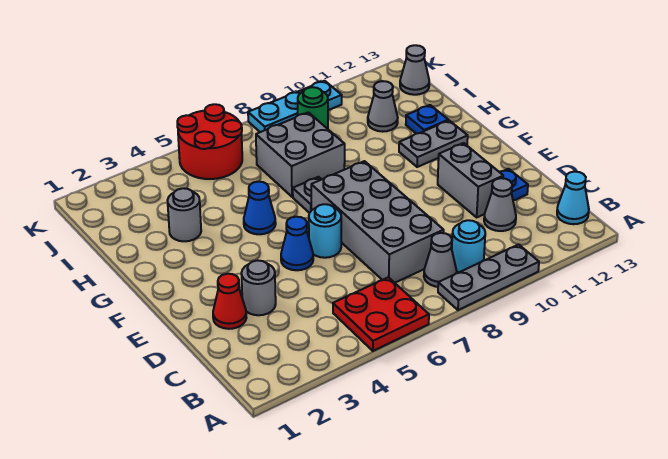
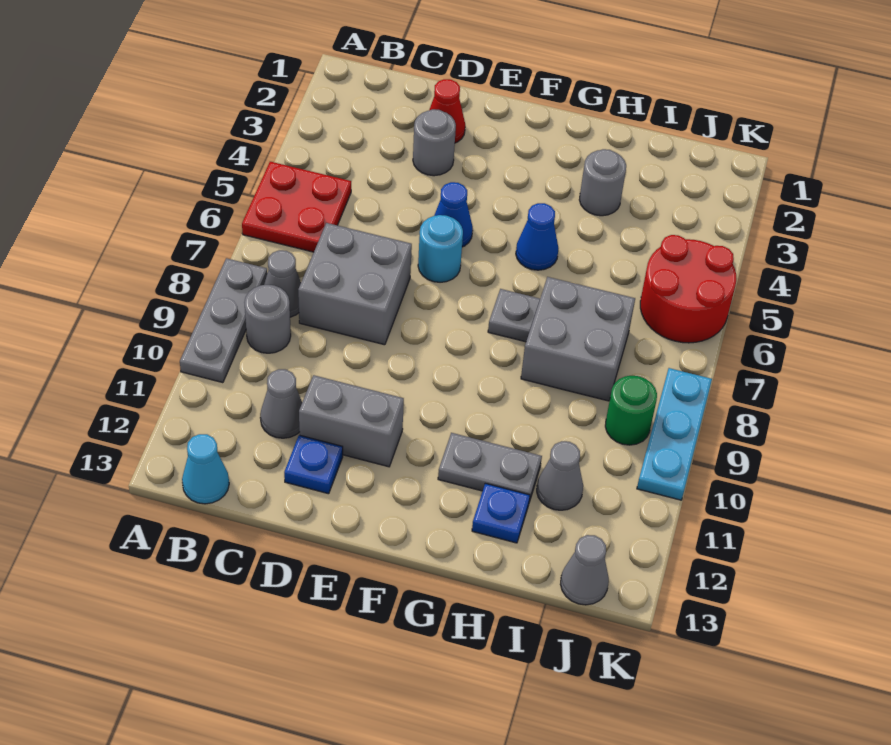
cyan 1x1 round brick [452,220,485,272] -> grey 1x1 round brick [244,285,291,353]
grey 2x4 brick [311,161,444,283] -> grey 2x2 brick [298,223,412,345]
grey 1x2 plate [399,121,468,167] -> grey 1x2 plate turned to [438,433,542,502]

